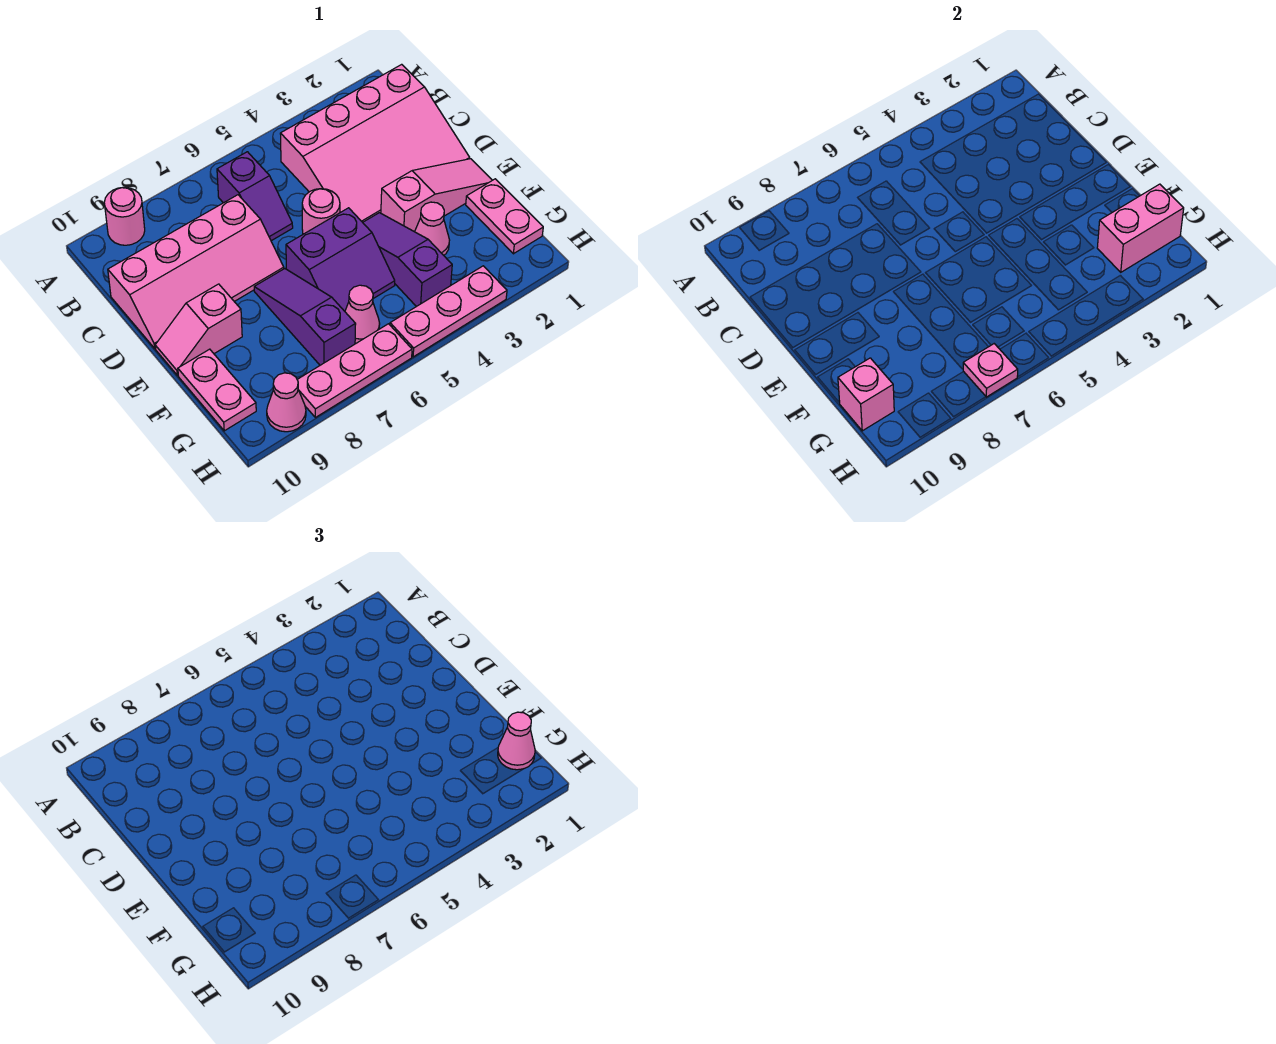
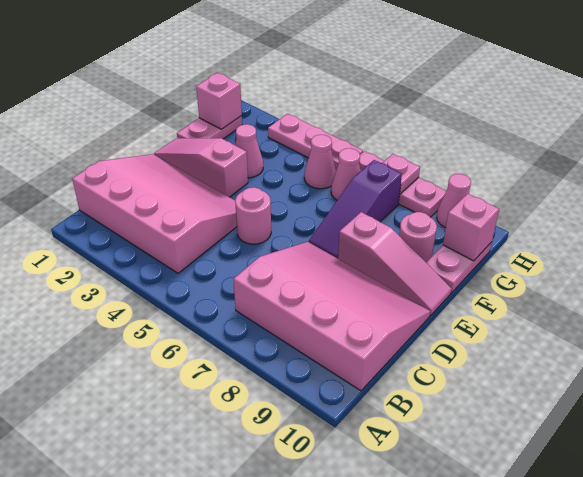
pink 1x1 round brick [104,187,145,245] -> pink 1x1 round brick moved to [399,212,437,262]
purple 1x2 slope [217,152,293,241] -> none
pink 2x4 slope [108,195,284,348] -> pink 3x4 slope [234,242,431,391]
purple 1x3 slope [363,213,452,307] -> none
purple 2x2 slope [286,208,395,311] -> none
pink 1x2 slope [155,284,242,375] -> pink 1x3 slope [338,212,452,315]
pink 1x2 brick [1097,184,1184,272] -> pink 1x1 brick [196,73,242,129]
pink 1x1 cone [498,712,535,770] -> pink 1x1 cone moved to [304,135,336,189]

